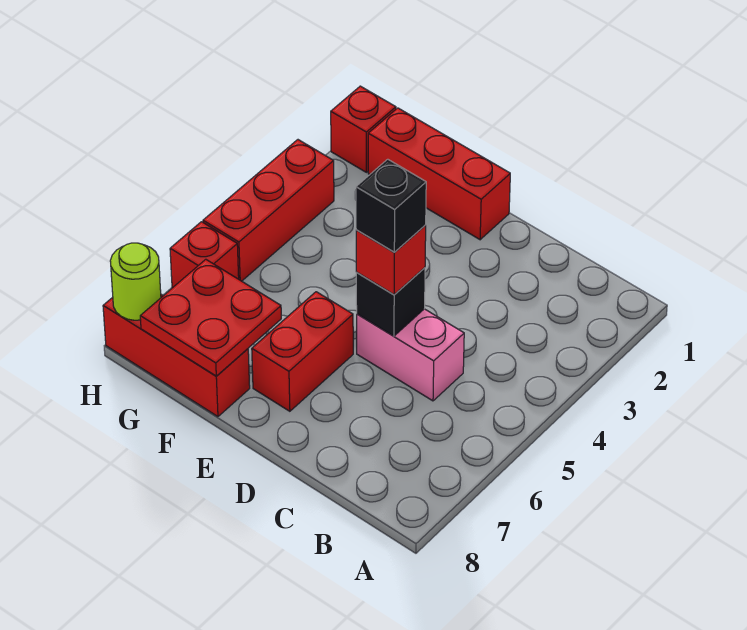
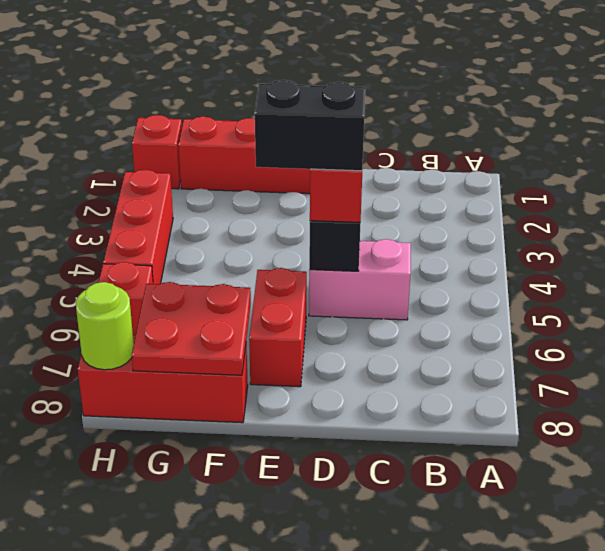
black 1x1 brick [356,159,426,252] -> black 1x2 brick [255,80,366,171]

